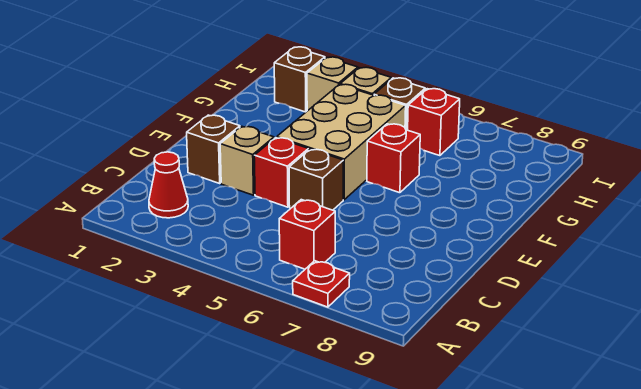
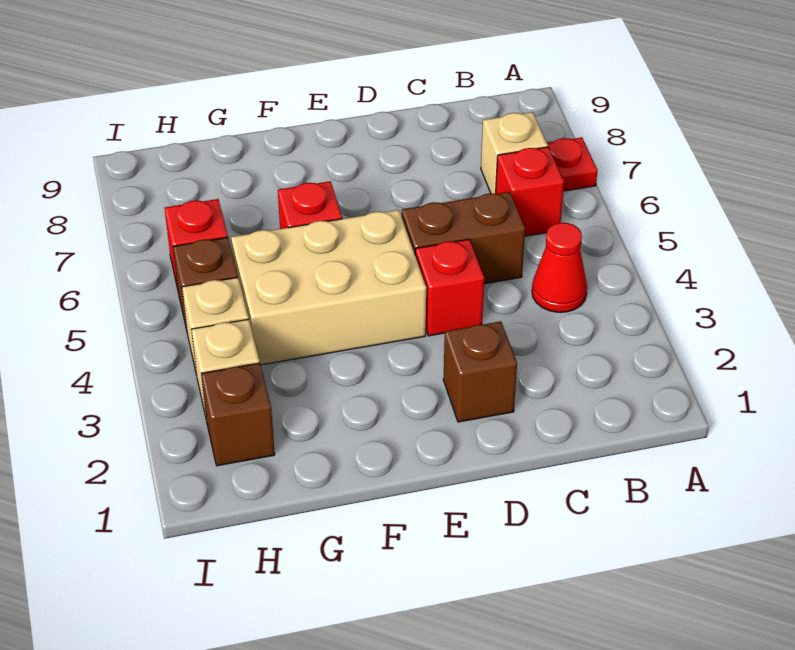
red 1x1 cone [149,152,188,218] -> red 1x1 cone moved to [532,223,587,312]
tan 1x1 brick [220,126,274,195] -> tan 1x1 brick moved to [481,112,548,194]
brown 1x1 brick [289,149,343,210] -> brown 1x2 brick [402,192,525,284]

